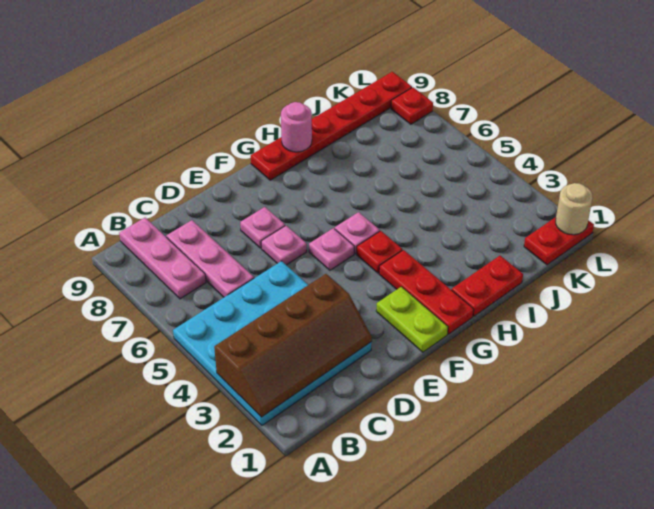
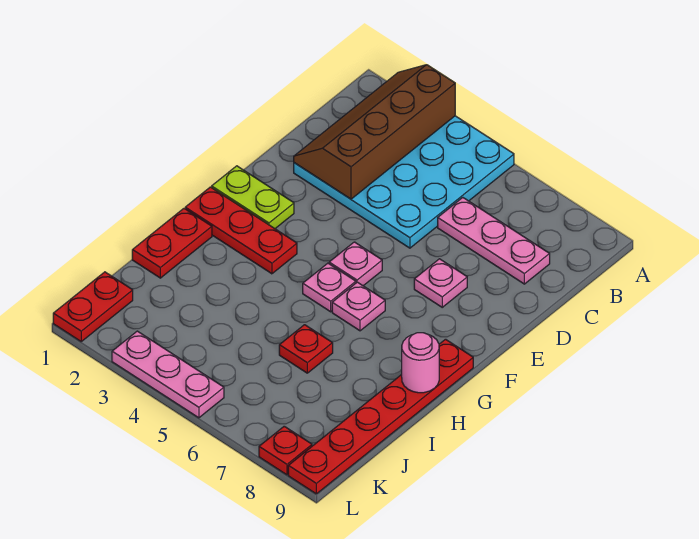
pink 1x3 plate [119,218,206,299] -> pink 1x3 plate moved to [112,331,224,418]
pink 1x1 plate [261,226,307,265] -> pink 1x1 plate moved to [332,282,385,331]
red 1x1 plate [357,231,402,273] -> red 1x1 plate moved to [279,325,333,373]
tan 1x1 round brick [556,183,592,235] -> none

